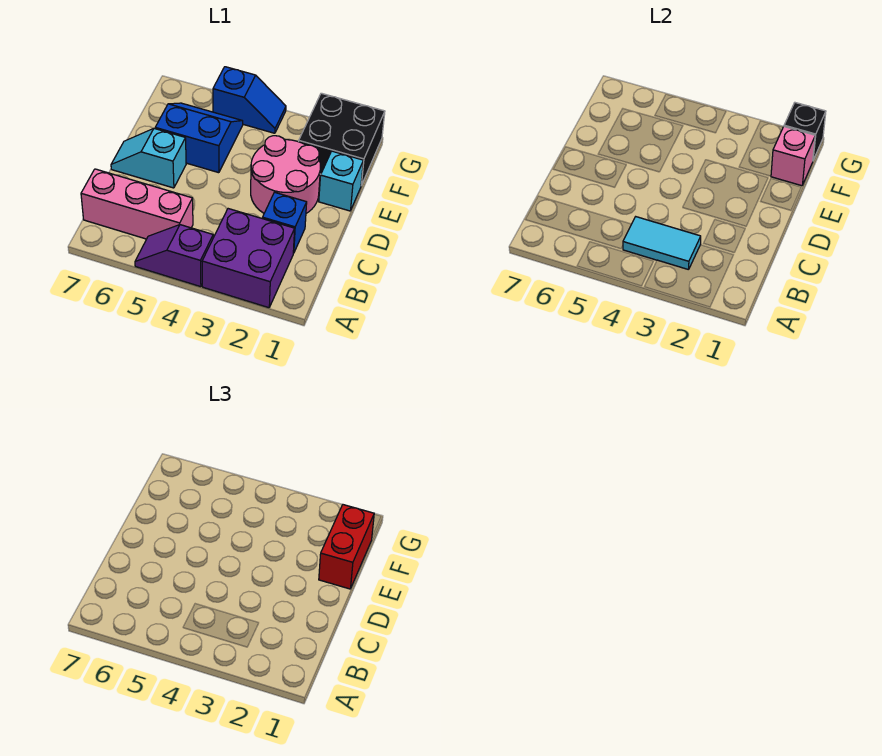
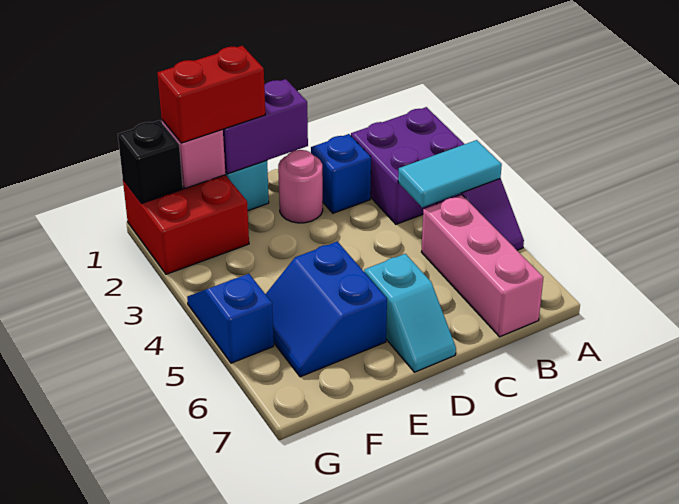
cyan 1x2 tile [623,217,701,270] -> cyan 1x2 tile turned to [398,140,502,207]
none -> purple 1x2 brick [223,79,308,174]
pink 2x2 round brick [251,136,320,213] -> pink 1x1 round brick [278,150,323,223]
black 2x2 brick [299,93,385,185] -> red 2x2 brick [123,175,249,274]

